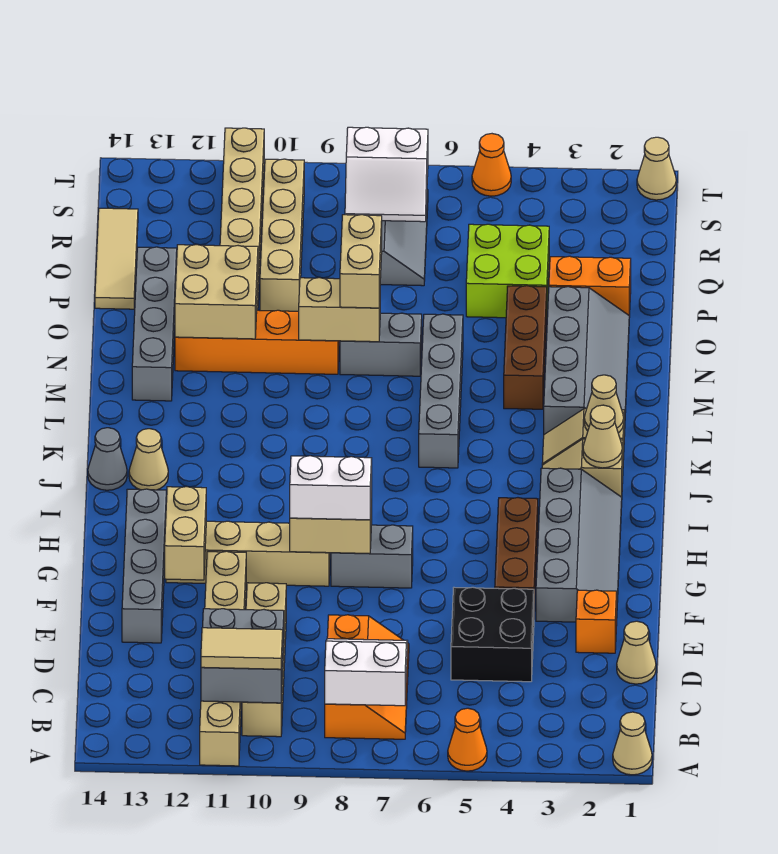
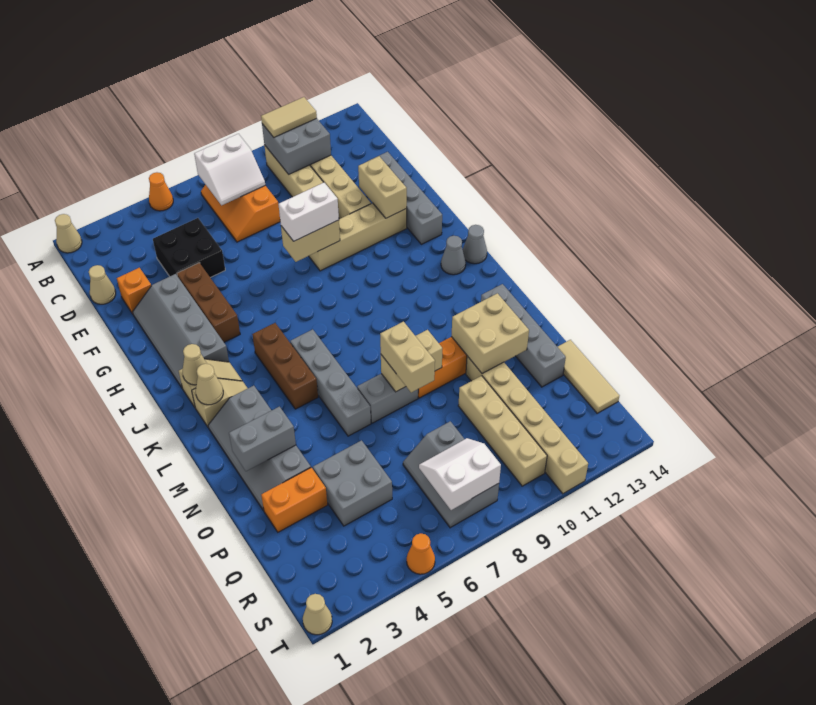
grey 1x2 brick [331,525,413,588] -> grey 1x2 brick moved to [229,407,296,471]
tan 1x1 cone [129,429,168,490] -> grey 1x1 cone [441,236,466,275]
brown 1x3 brick [504,286,547,409] -> brown 1x3 brick moved to [252,323,318,409]
lime 2x2 brick [466,224,549,318] -> grey 2x2 brick [313,440,392,526]

